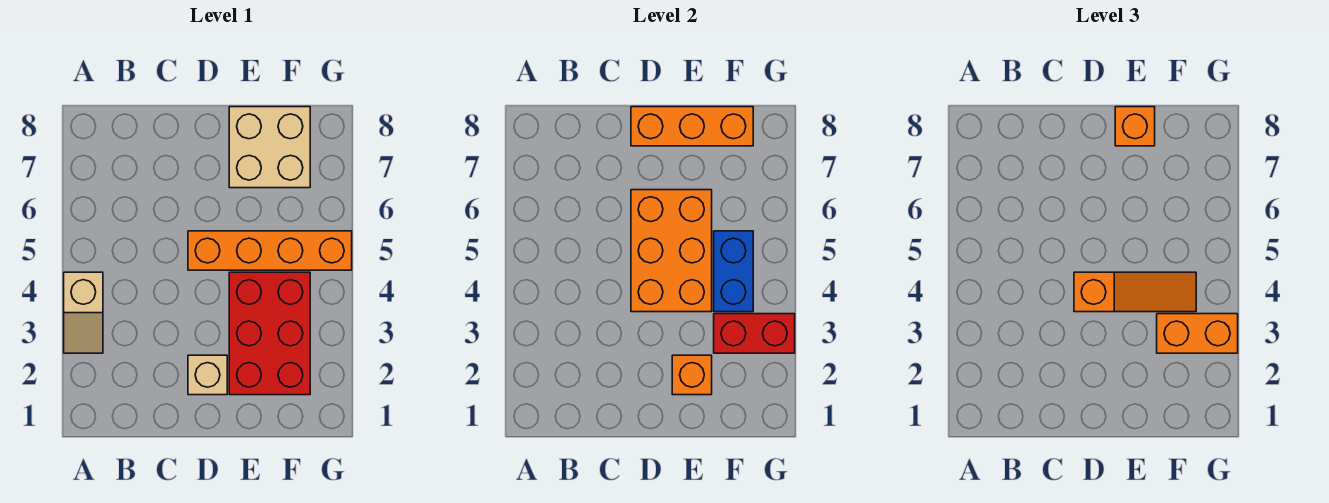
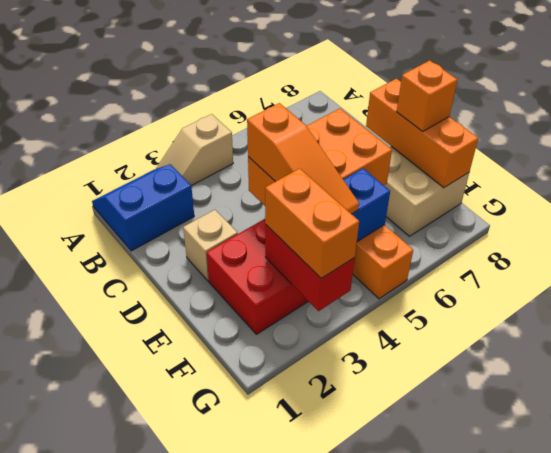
none -> blue 2x2 slope [92,164,194,251]
orange 1x1 brick [672,355,712,395] -> none

